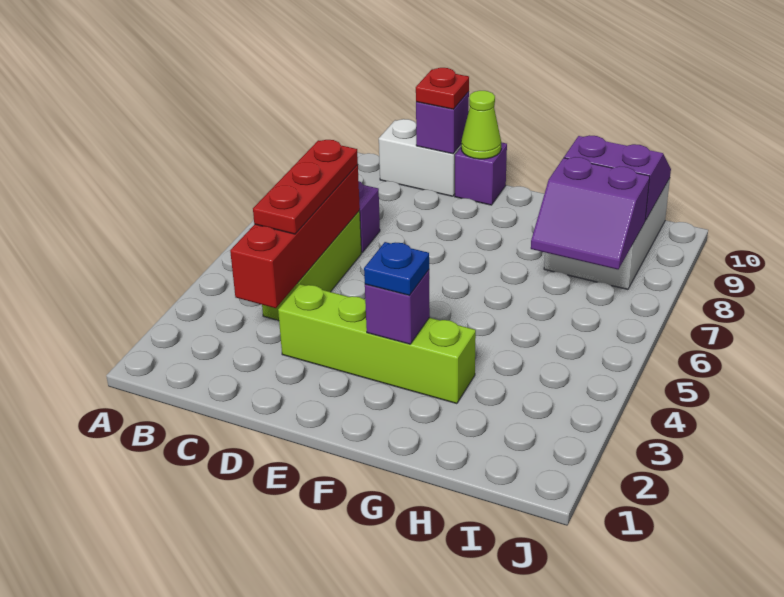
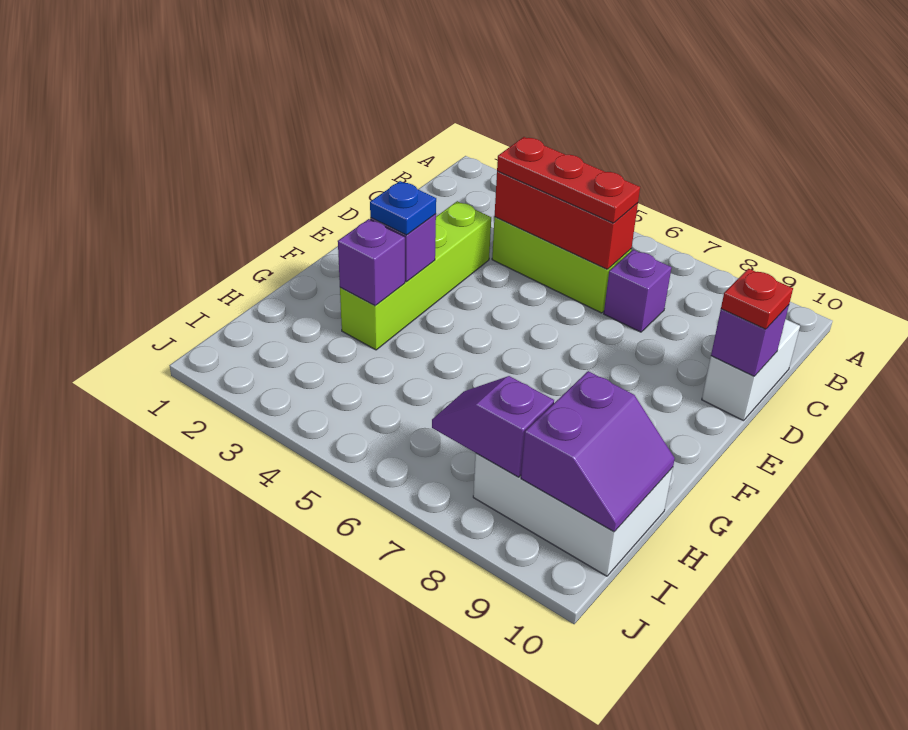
red 1x4 brick [230,165,360,308] -> red 1x3 brick [495,171,638,269]
purple 1x1 brick [455,142,507,205] -> purple 1x1 brick moved to [338,219,405,306]
lime 1x1 cone [461,91,501,159] -> none
purple 2x2 slope [531,157,650,269] -> purple 1x2 slope [432,376,554,477]

